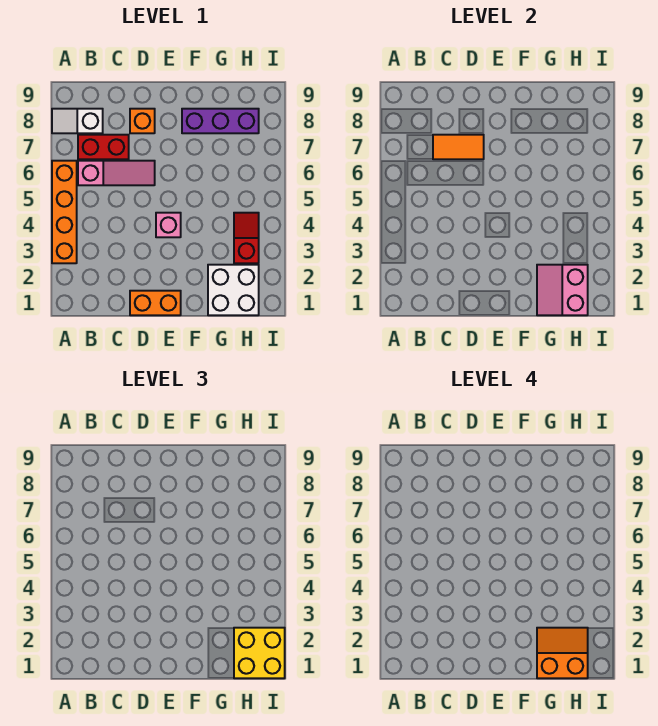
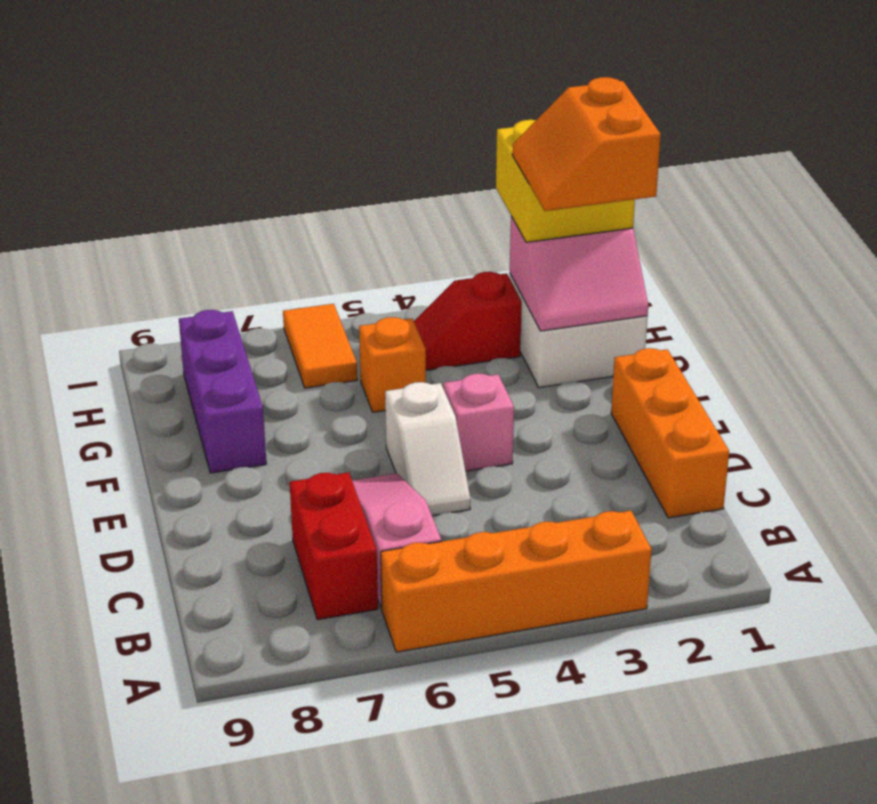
white 1x2 slope [52,109,103,133] -> white 1x2 slope moved to [385,382,470,516]
orange 1x2 tile [433,135,484,159] -> orange 1x2 tile moved to [283,304,357,388]
orange 1x2 brick [130,291,181,315] -> orange 1x3 brick [611,348,729,518]
orange 1x1 brick [130,109,155,133] -> orange 1x1 brick moved to [359,317,426,412]

